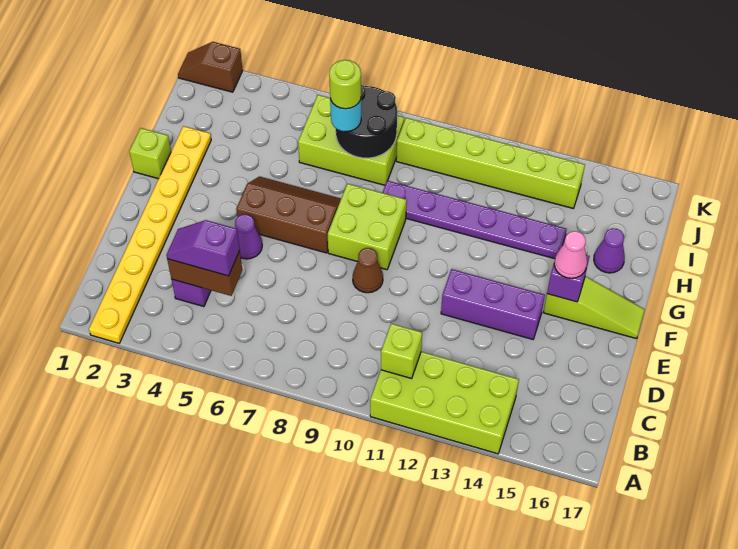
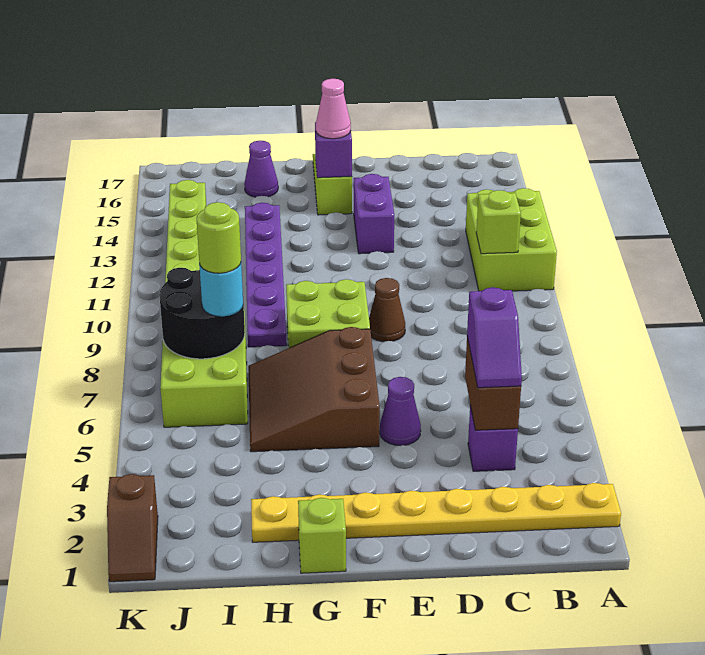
lime 2x4 brick [370,352,519,454] -> lime 2x3 brick [466,188,557,291]
purple 1x3 brick [441,269,545,339] -> purple 1x2 brick [354,174,394,254]
brown 2x3 slope [236,176,341,253] -> brown 3x3 slope [248,327,380,452]

